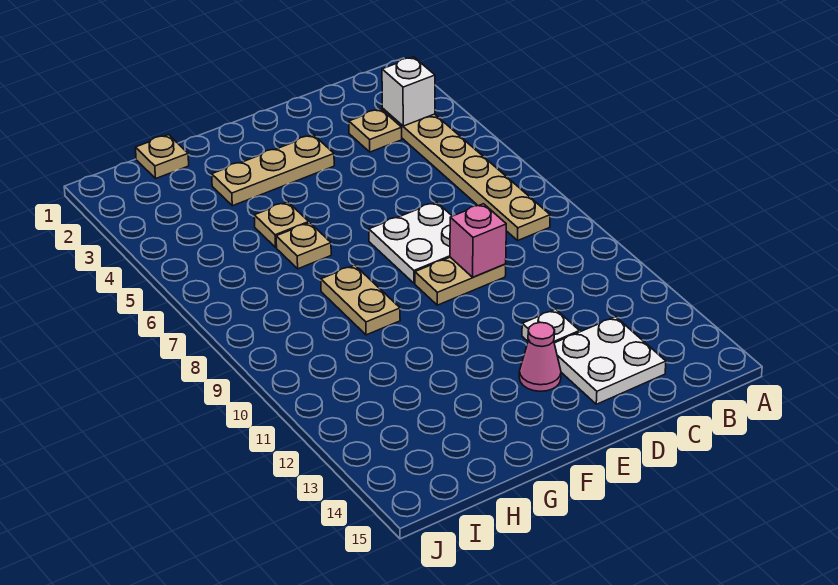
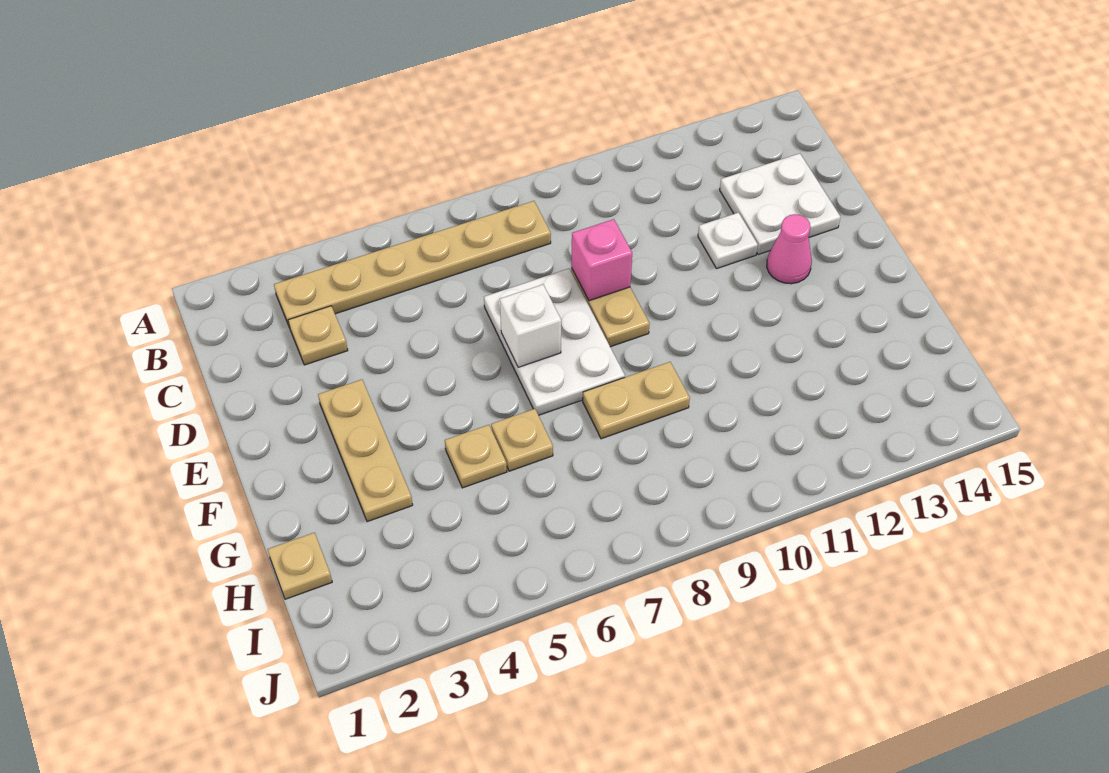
white 1x1 brick [382,57,435,126] -> white 1x1 brick moved to [500,285,561,367]
white 2x2 plate [369,202,452,283] -> white 2x3 plate [484,269,625,415]

